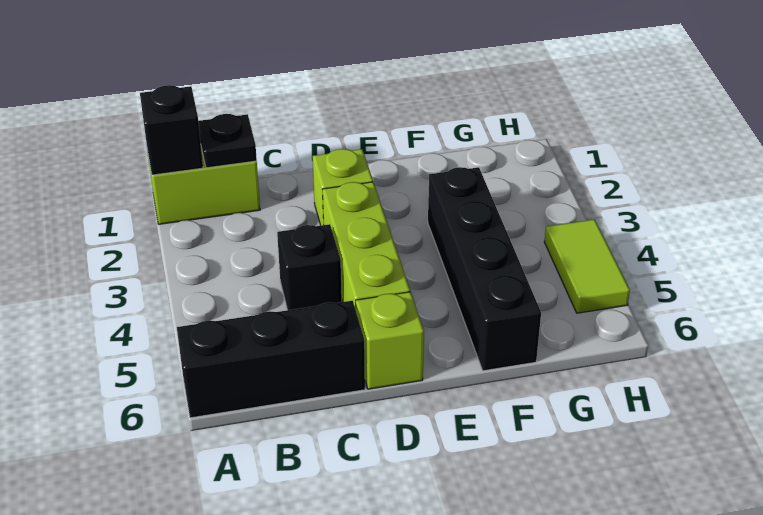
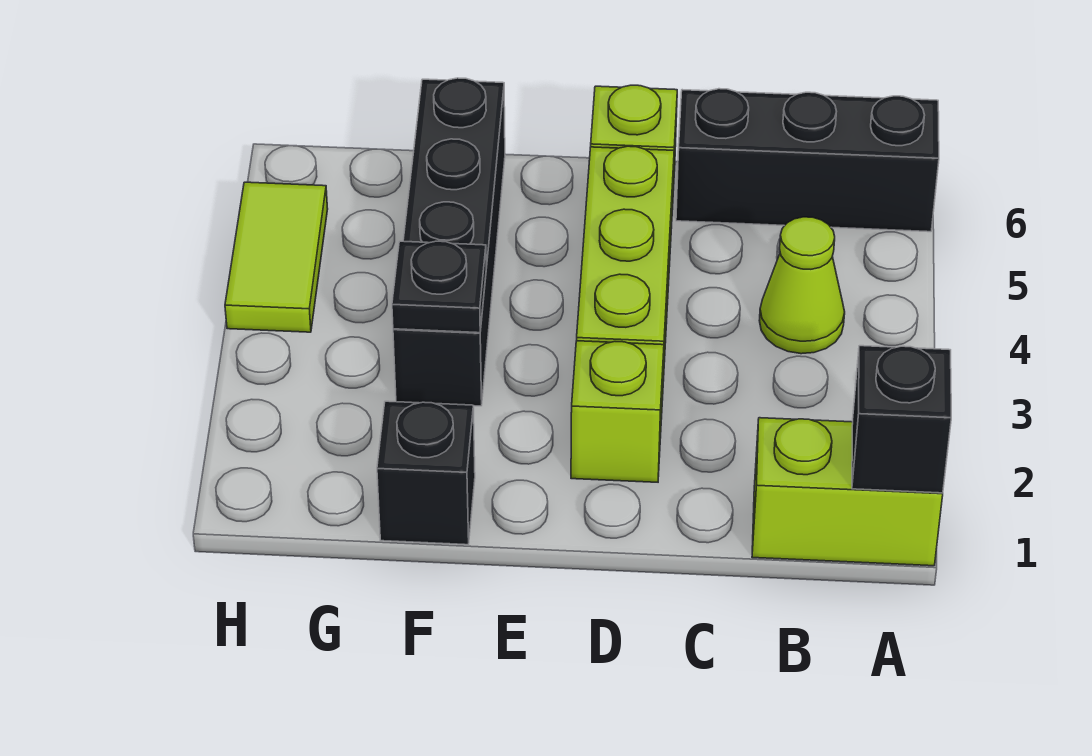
black 1x1 plate [198,114,257,168] -> black 1x1 plate moved to [392,241,486,333]
none -> lime 1x1 cone [759,217,845,354]
black 1x1 brick [277,224,342,310] -> black 1x1 brick moved to [377,401,475,545]

